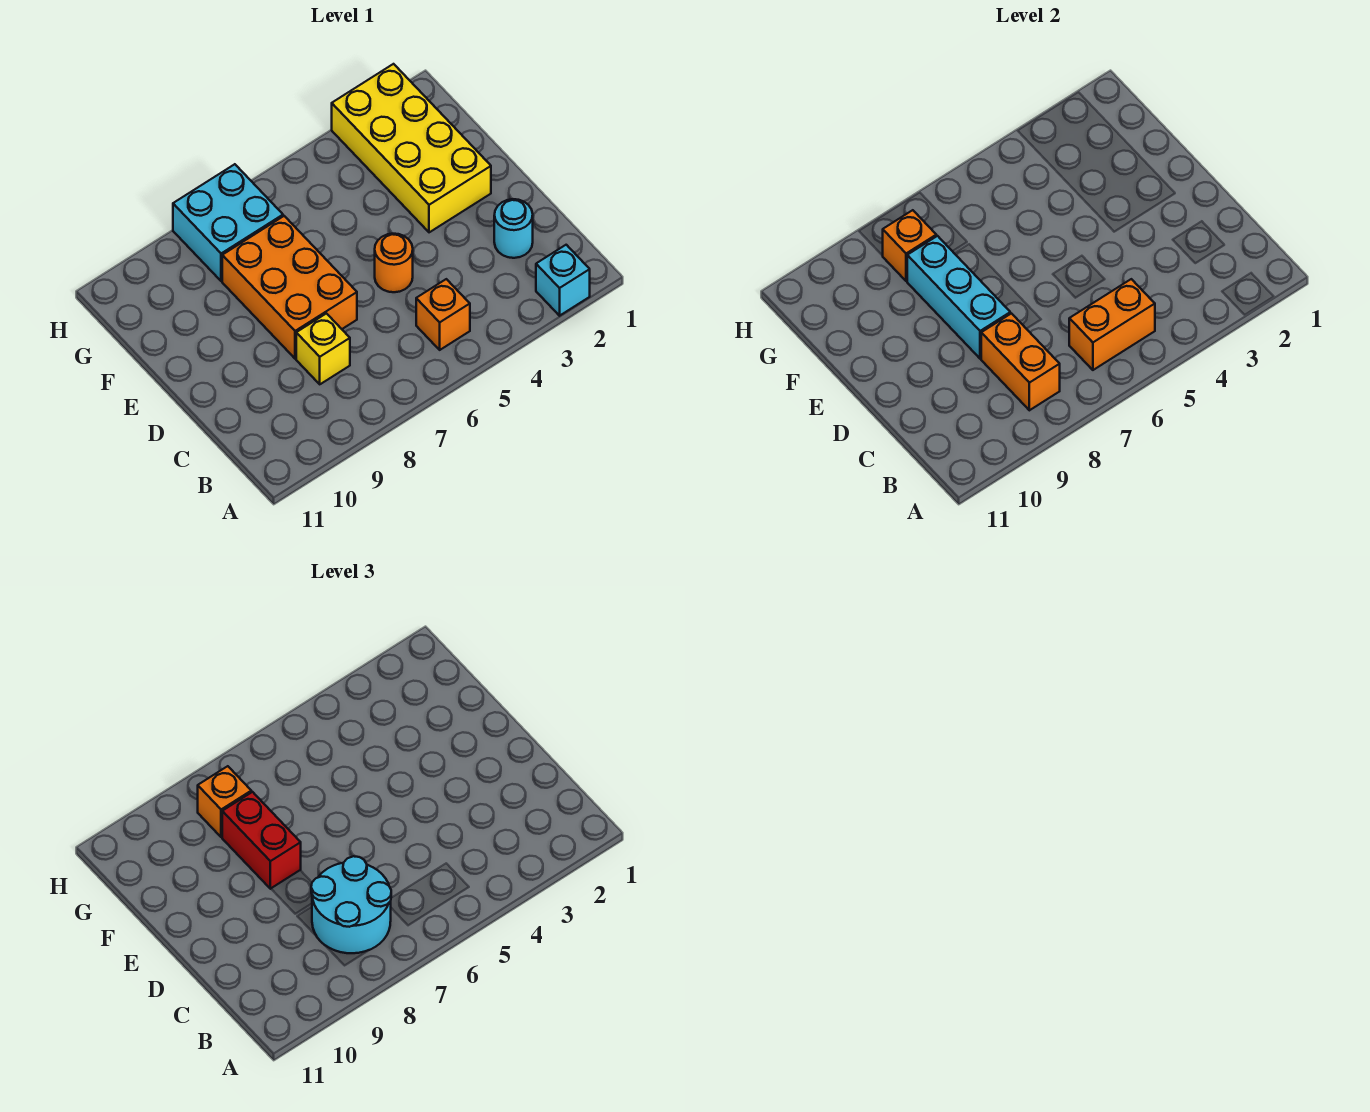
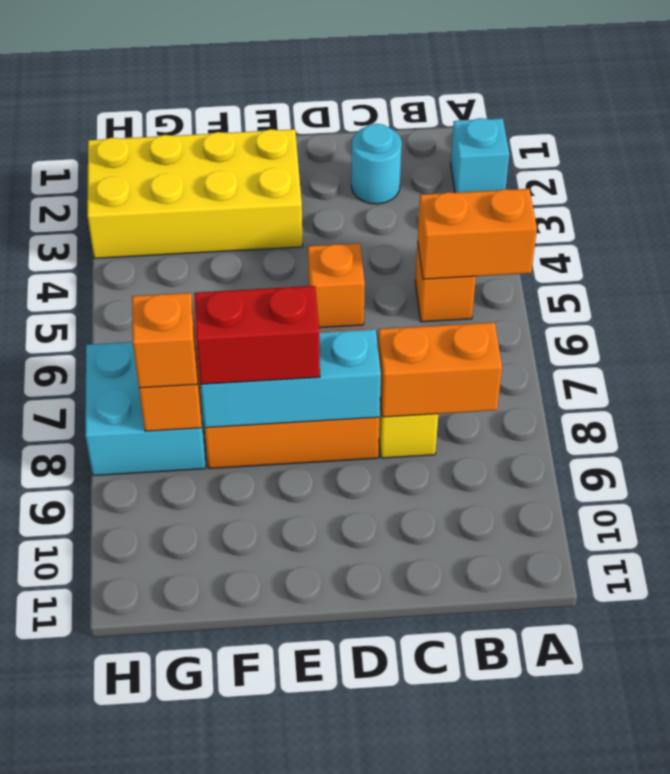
orange 1x2 brick [1069,279,1155,370] -> orange 1x2 brick turned to [418,189,537,279]
cyan 2x2 round brick [311,856,391,953] -> none
orange 1x1 round brick [375,234,413,292] -> orange 1x1 brick [308,243,365,328]

